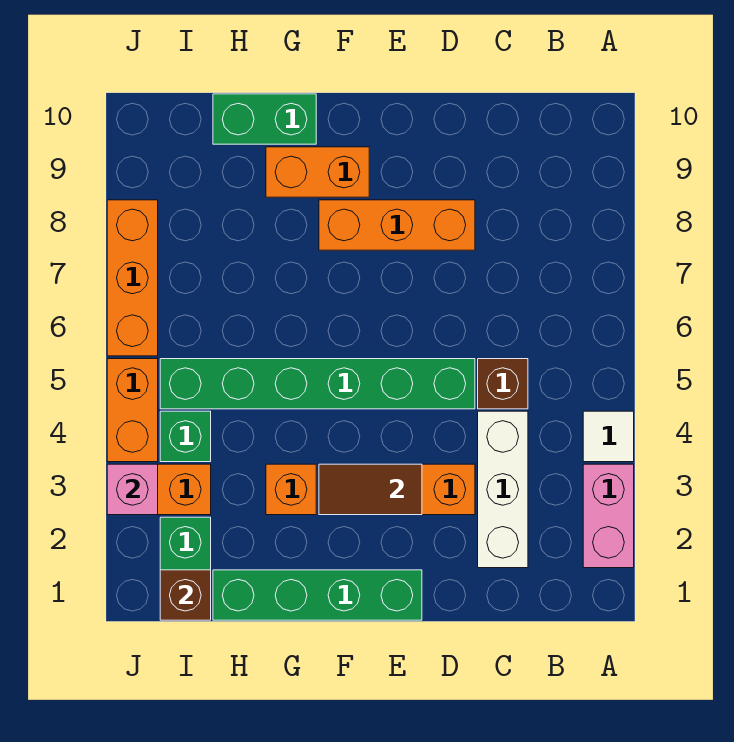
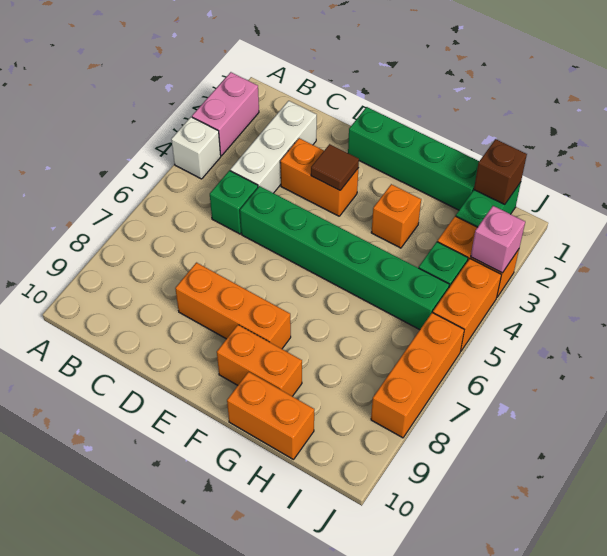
white 1x1 tile [583,411,634,462] -> white 1x1 brick [171,117,221,179]
brown 1x1 brick [478,359,528,409] -> green 1x1 brick [210,170,258,234]
brown 1x2 tile [319,464,422,515] -> brown 1x1 tile [311,144,359,190]
green 1x2 brick [213,94,316,144] -> orange 1x2 brick [227,372,314,460]

